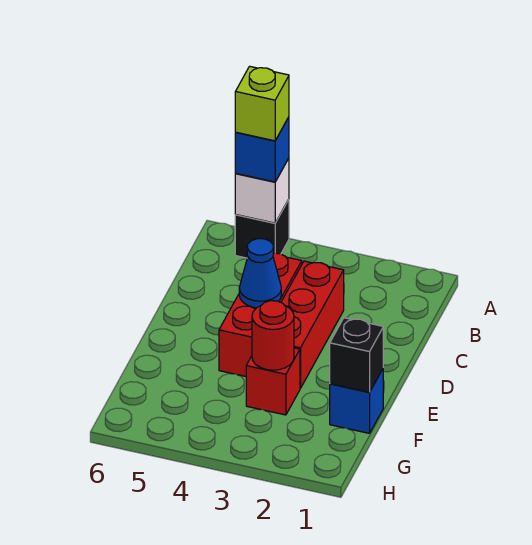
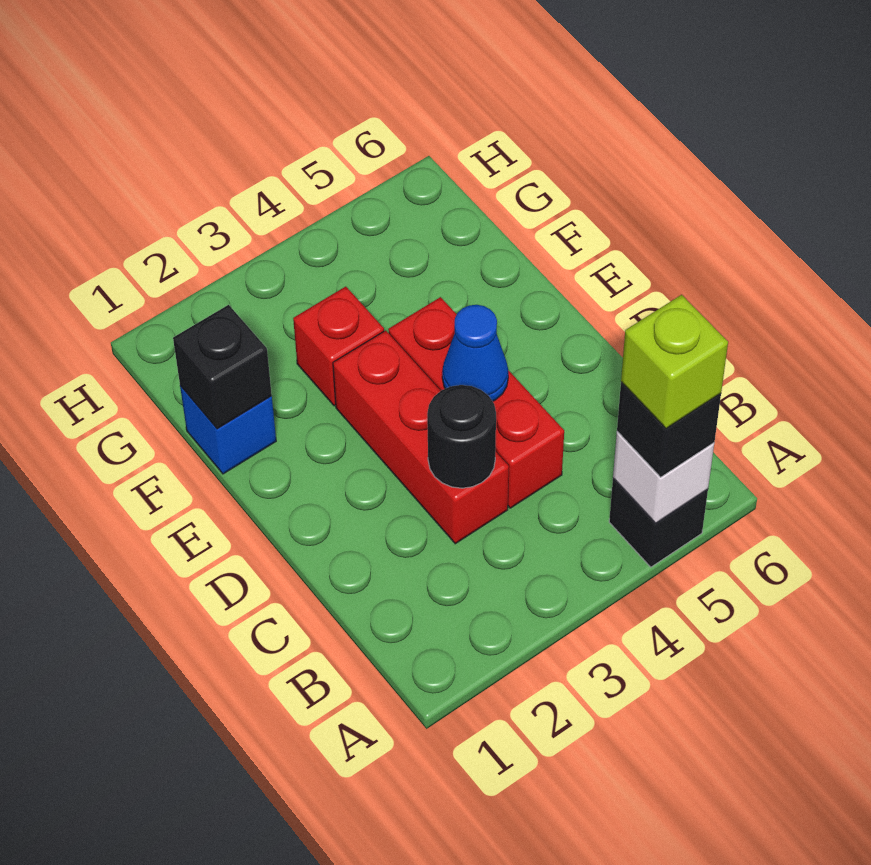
blue 1x1 brick [235,117,289,182] -> black 1x1 brick [617,382,721,477]
none -> black 1x1 round brick [427,385,496,488]
red 1x1 round brick [252,301,294,370] -> none

